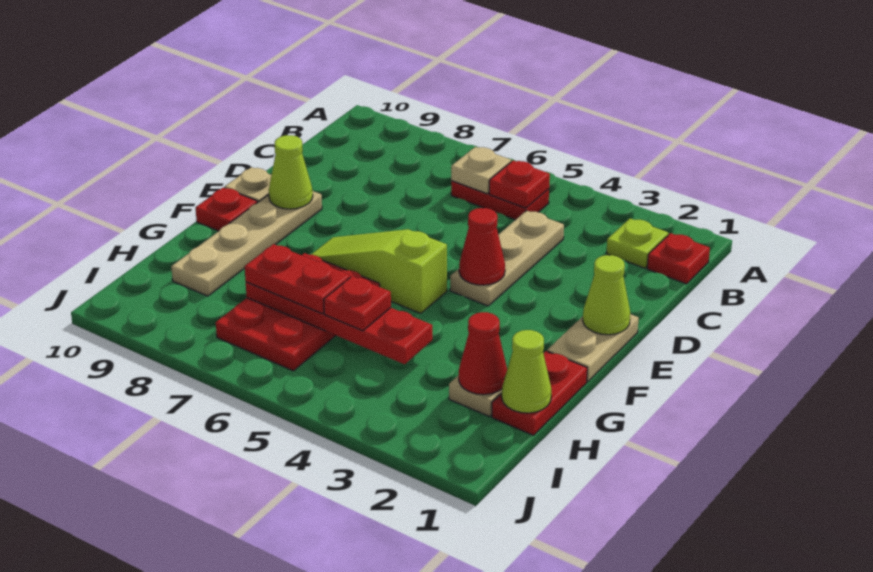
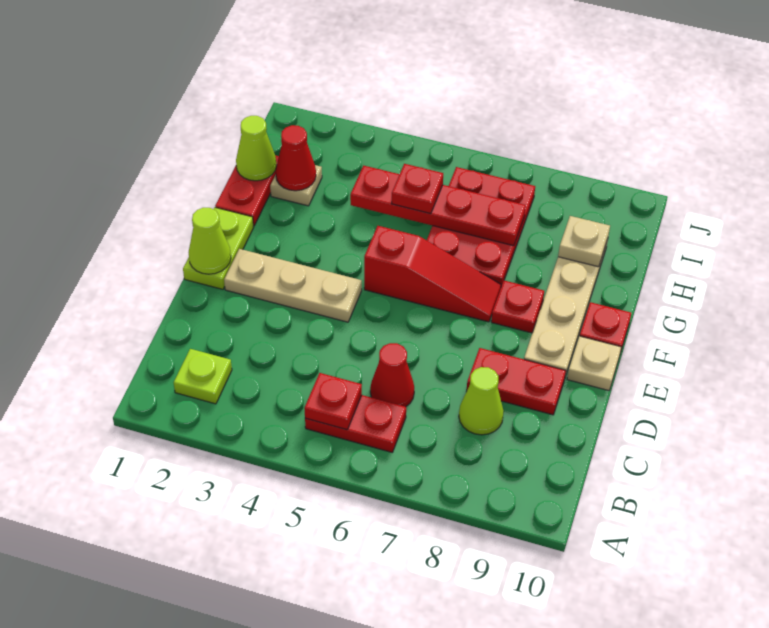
red 1x1 plate [647,233,710,284] -> red 1x1 plate moved to [491,281,544,333]
tan 1x1 plate [451,147,511,194] -> tan 1x1 plate moved to [558,216,610,267]
tan 1x3 plate [450,211,564,306] -> tan 1x3 plate turned to [224,249,362,322]
tan 1x2 plate [547,314,639,382] -> lime 1x2 plate [183,207,253,289]
red 1x1 cone [459,208,505,285] -> red 1x1 cone moved to [370,343,414,407]
lime 1x1 cone [269,135,313,209] -> lime 1x1 cone moved to [459,367,504,435]
lime 1x3 slope [311,229,447,314] -> red 1x3 slope [364,226,501,322]
red 1x2 plate [245,244,350,314] -> red 1x2 plate moved to [467,348,566,415]

